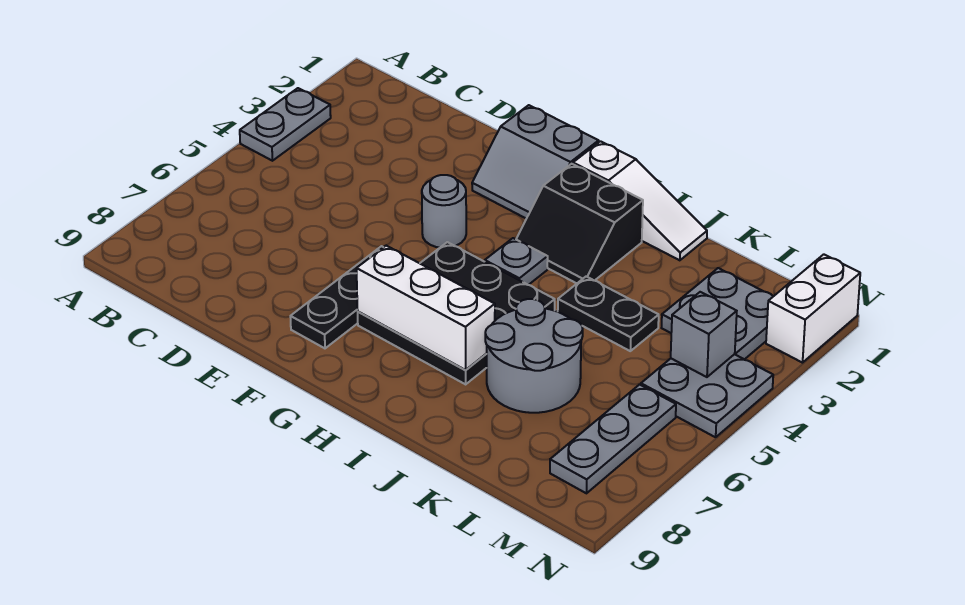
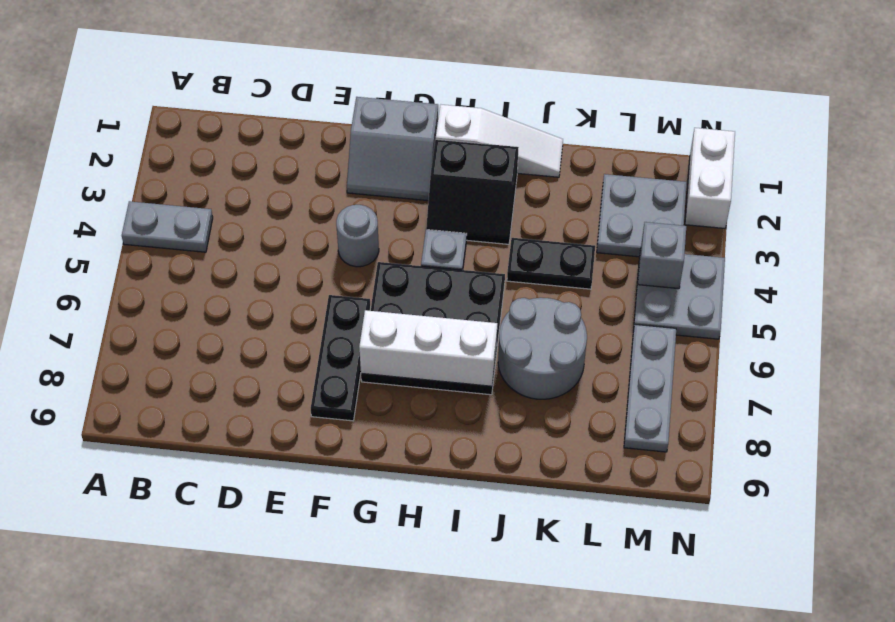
grey 1x2 plate [240,88,331,161] -> grey 1x2 plate turned to [122,201,213,252]

